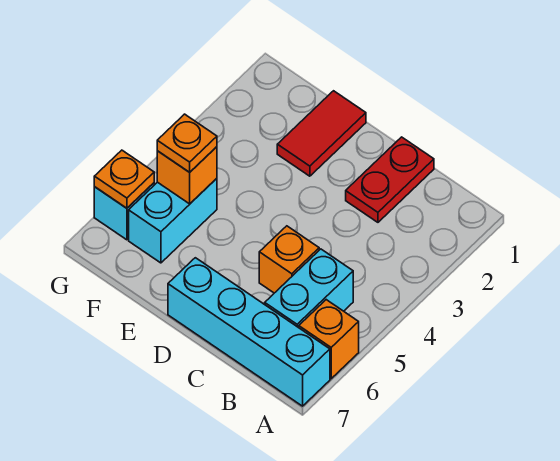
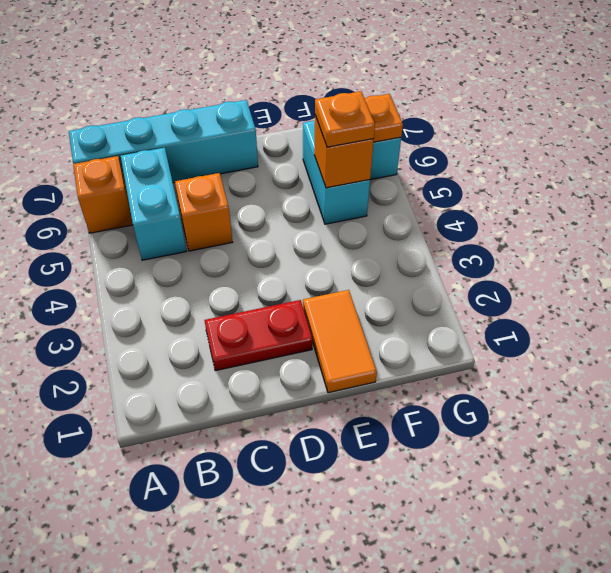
red 1x2 plate [346,137,434,222] -> red 1x2 plate turned to [204,300,313,371]
red 1x2 tile [277,91,366,176] -> orange 1x2 tile [303,290,377,393]

